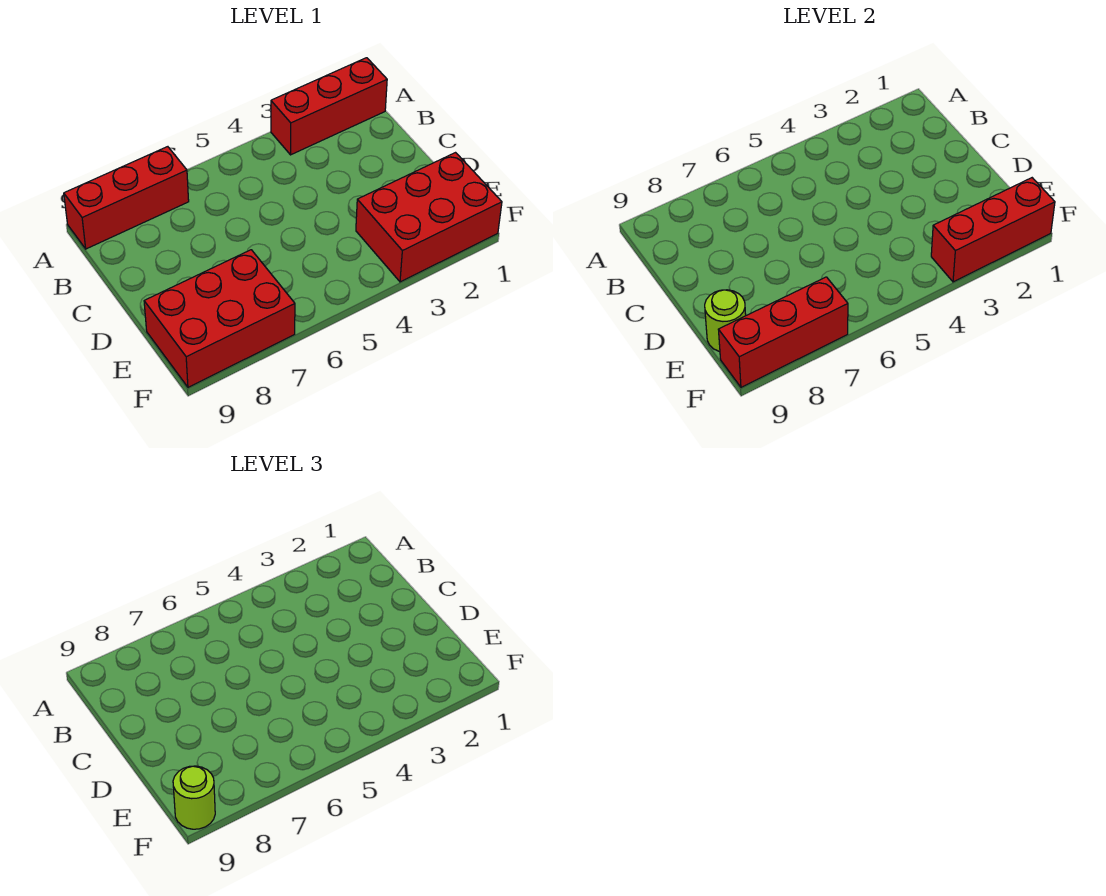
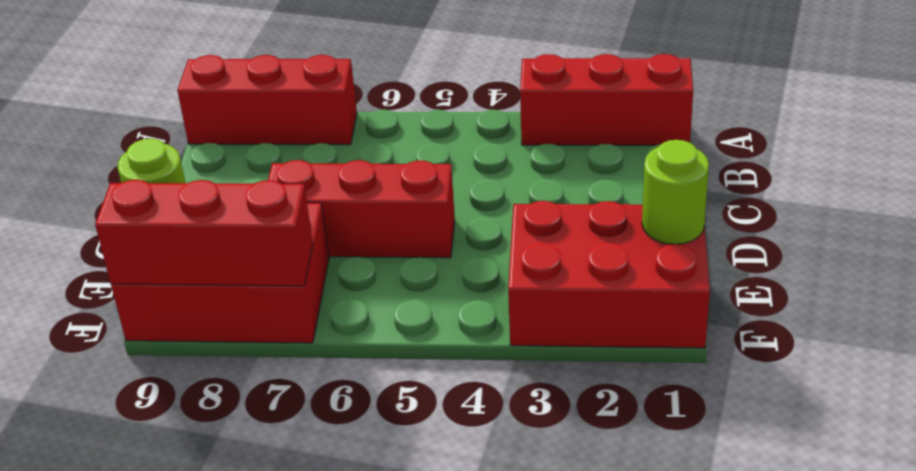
red 1x3 brick [931,178,1055,282] -> red 1x3 brick moved to [268,160,455,258]
lime 1x1 round brick [173,766,215,829] -> lime 1x1 round brick moved to [642,140,709,244]

